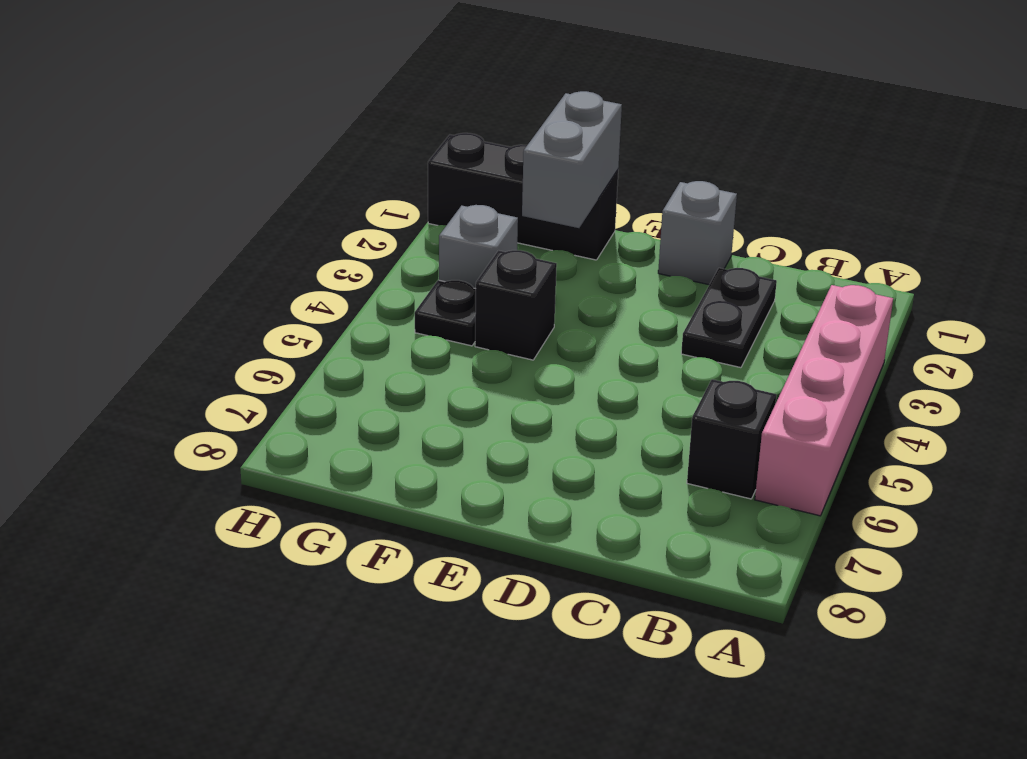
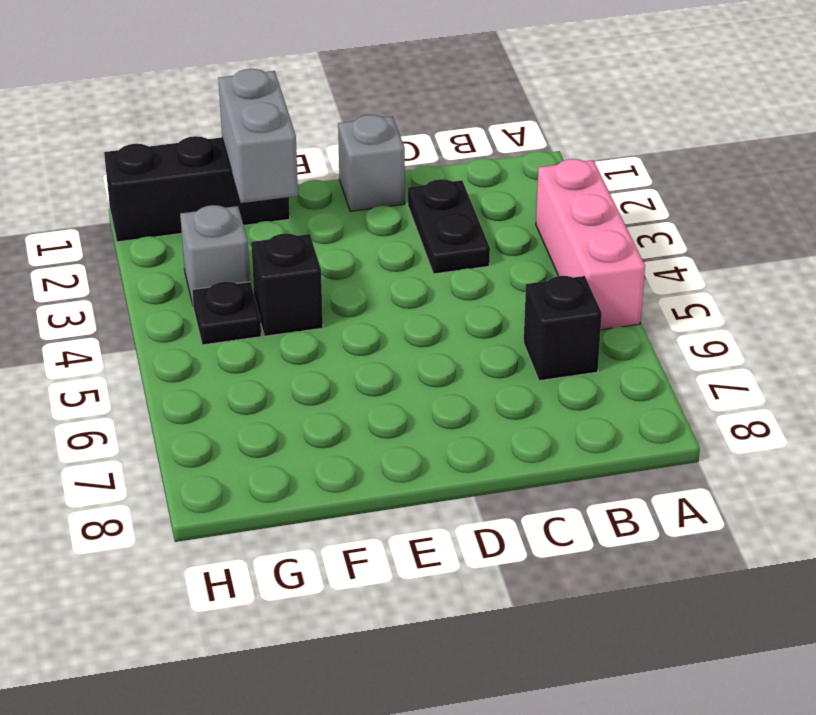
pink 1x4 brick [755,285,893,516] -> pink 1x3 brick [536,159,645,330]

